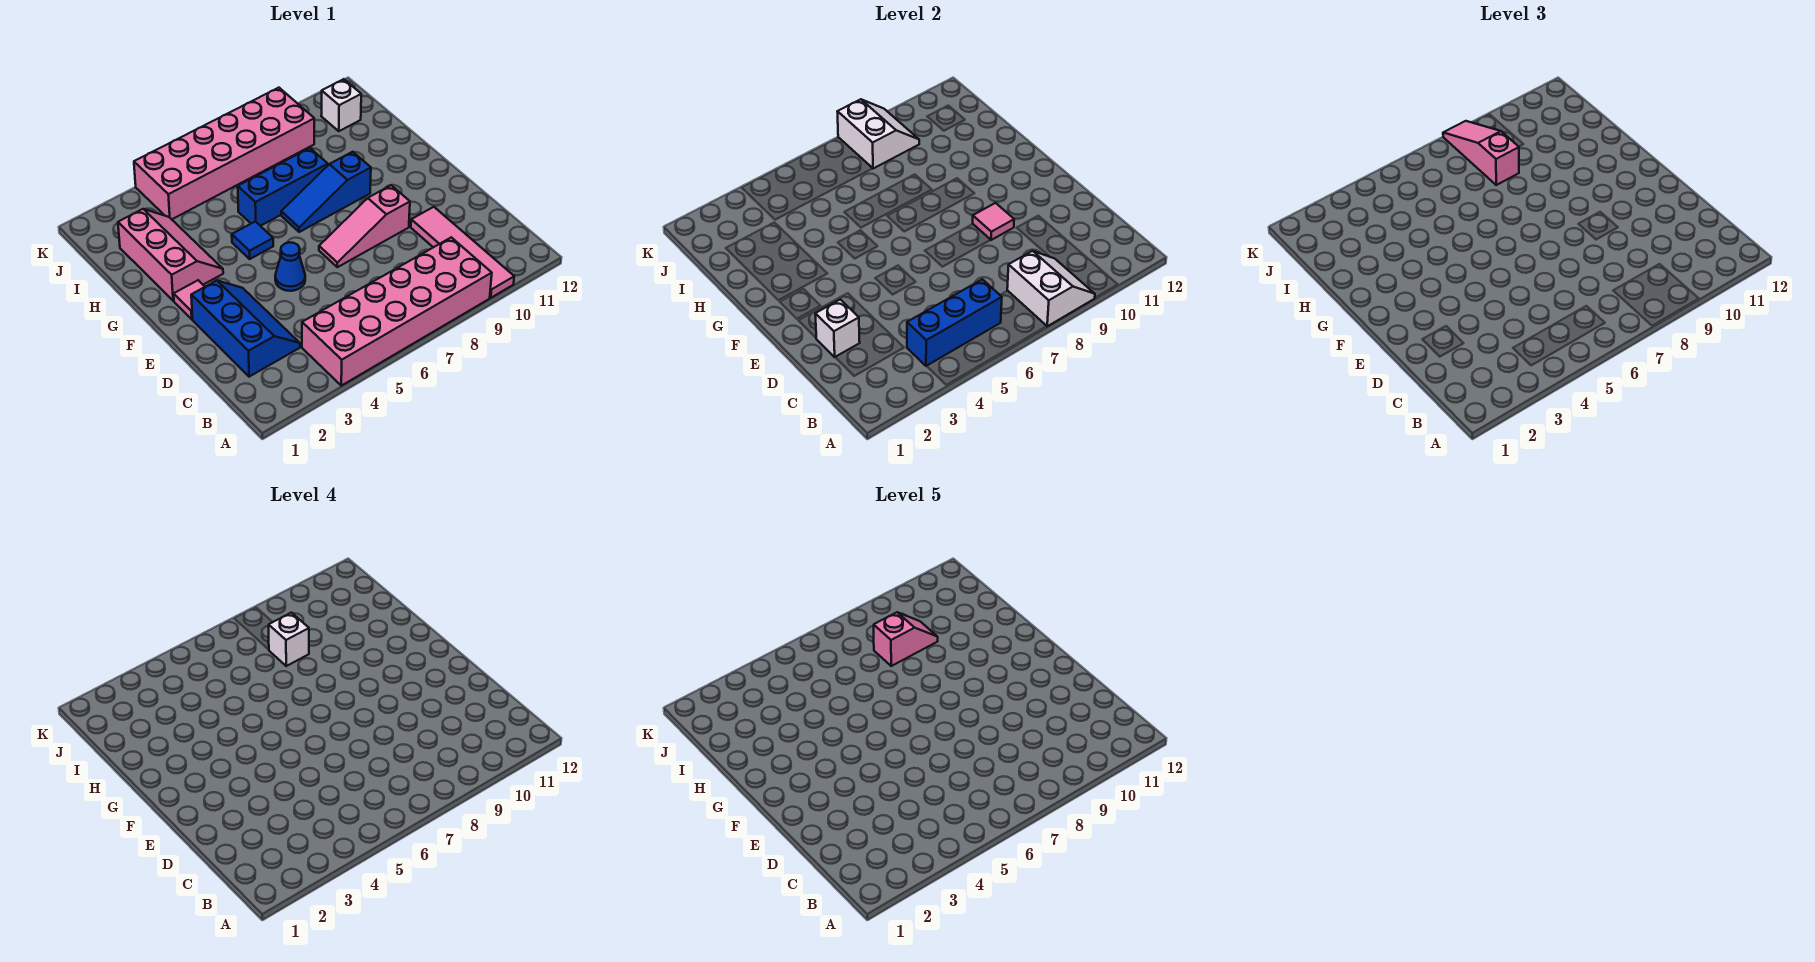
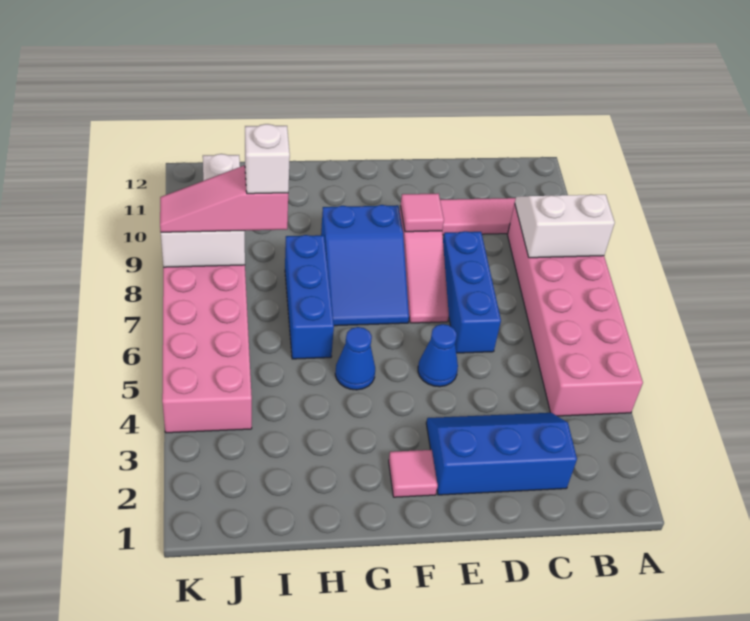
blue 1x3 brick [907,279,1002,366] -> blue 1x3 brick moved to [443,231,501,353]
white 1x1 brick [815,299,860,357] -> none
pink 2x3 slope [118,209,223,301] -> none
blue 1x1 tile [232,221,273,259] -> blue 1x1 cone [335,327,375,390]
blue 1x3 slope [281,152,371,232] -> blue 2x3 slope [321,205,409,326]
pink 1x2 slope [874,612,938,666] -> none

